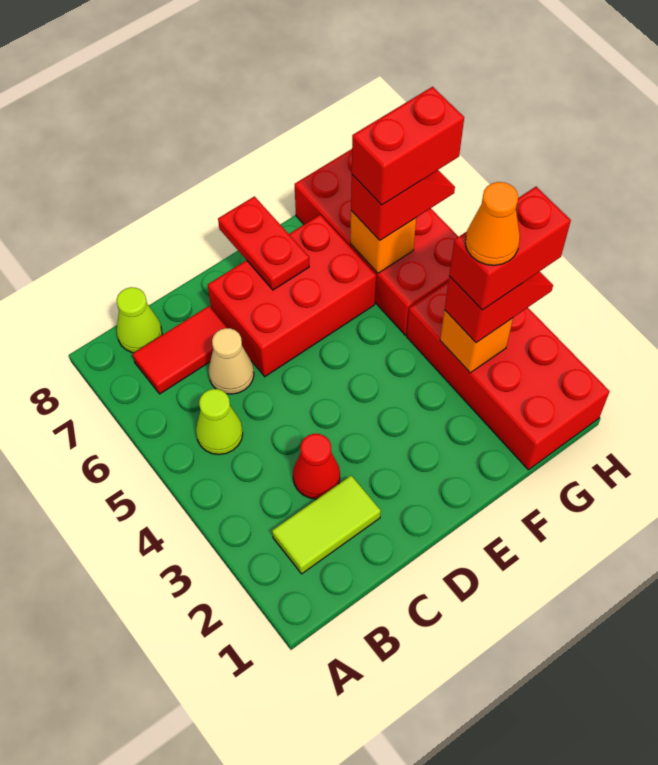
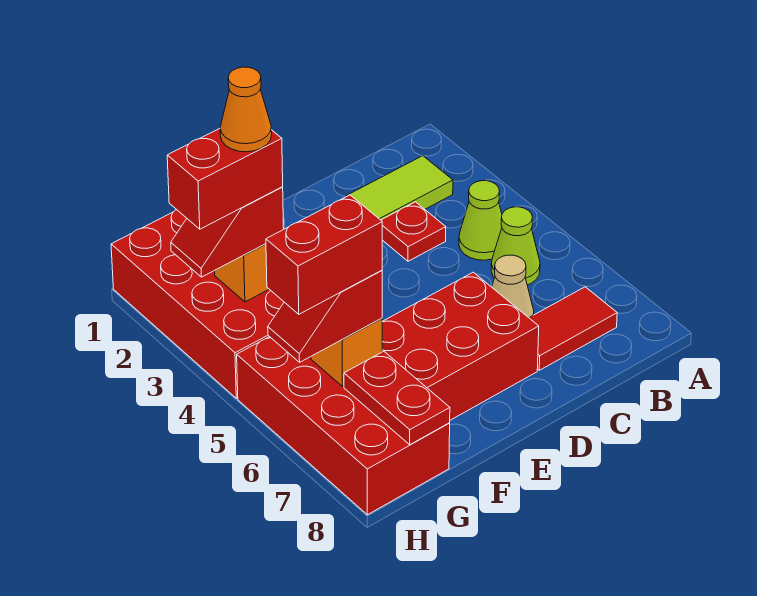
lime 1x1 cone [117,287,162,353] -> lime 1x1 cone moved to [459,181,502,260]
red 1x1 cone [293,434,340,499] -> red 1x1 plate [381,202,446,261]
red 1x2 plate [218,196,309,290] -> red 1x2 plate moved to [344,351,450,445]

